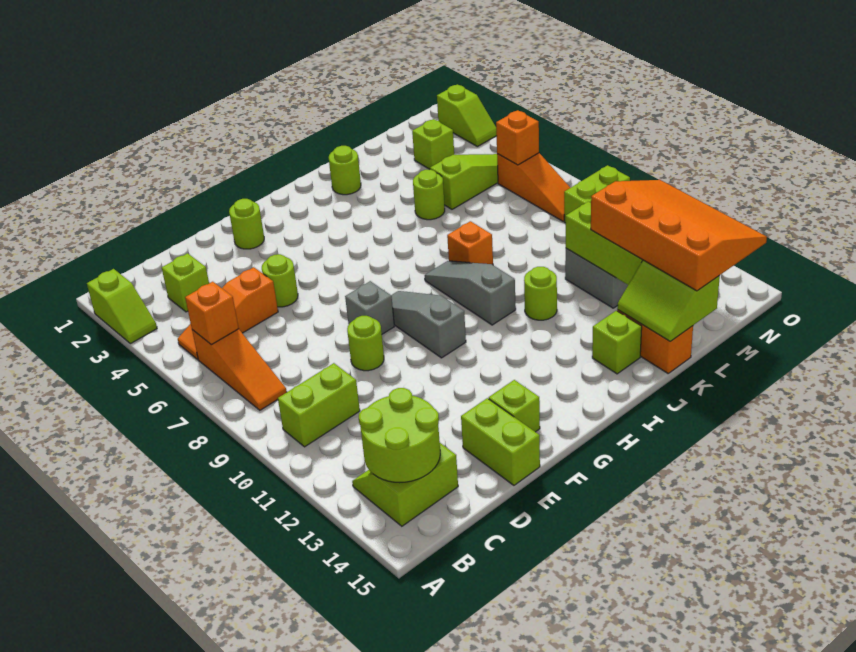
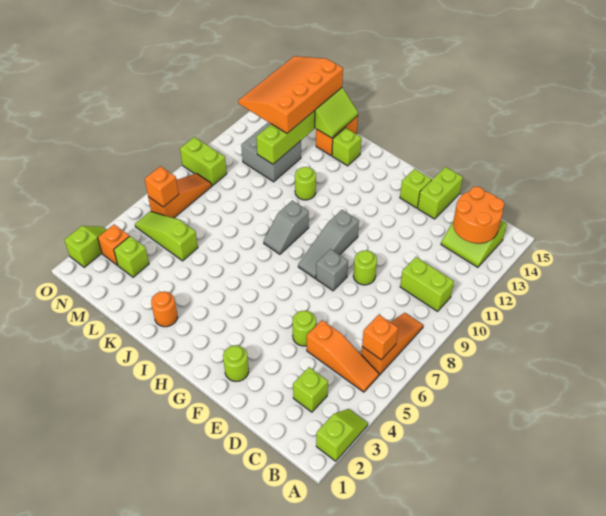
lime 2x2 round brick [359,388,440,483] -> orange 2x2 round brick [453,187,504,243]
grey 1x3 slope [425,261,516,325] -> grey 1x2 slope [264,200,309,254]
lime 1x1 round brick [329,146,361,195] -> orange 1x1 round brick [151,291,178,327]
orange 1x1 brick [447,221,493,265] -> orange 1x1 brick moved to [98,225,129,265]
lime 1x1 round brick [413,170,445,220] -> none

